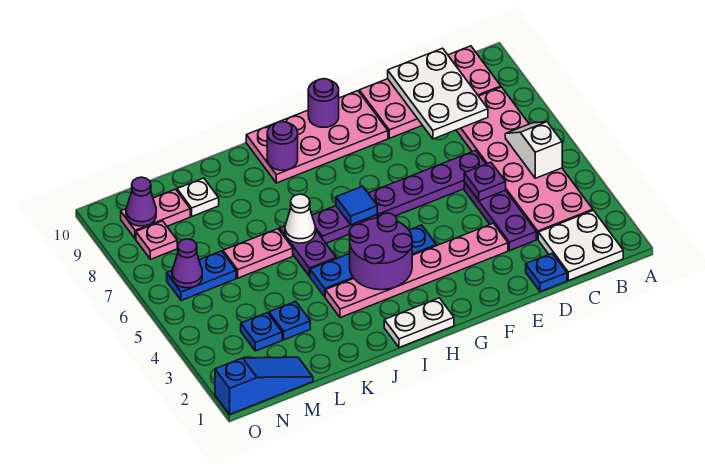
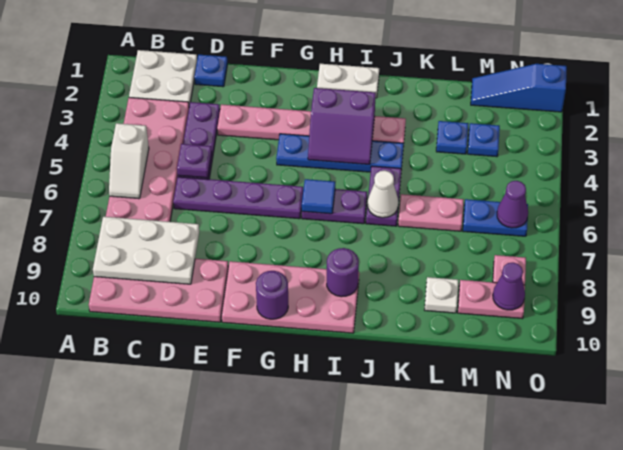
white 2x3 plate [388,48,488,139] -> white 2x3 plate turned to [93,217,199,284]
purple 2x2 round brick [349,213,412,290] -> purple 2x2 slope [308,88,376,165]

